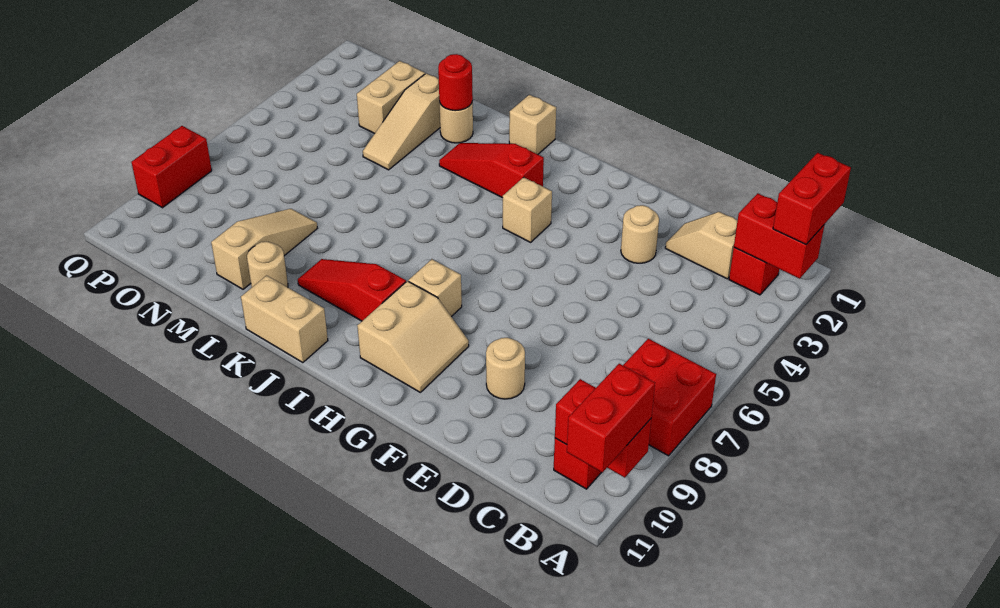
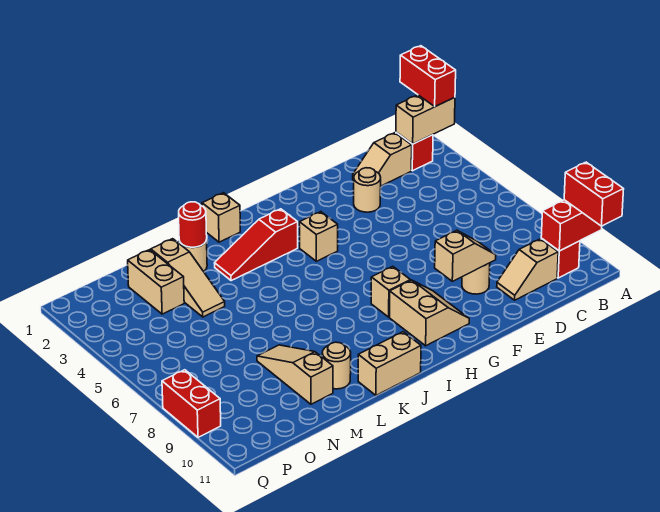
red 1x2 brick [734,193,825,279] -> tan 1x2 brick [396,95,455,144]
red 2x2 brick [623,339,716,456] -> none
none -> tan 1x2 slope [497,239,558,300]
none -> tan 1x2 slope [435,230,496,281]
red 1x3 slope [298,259,406,321] -> none

